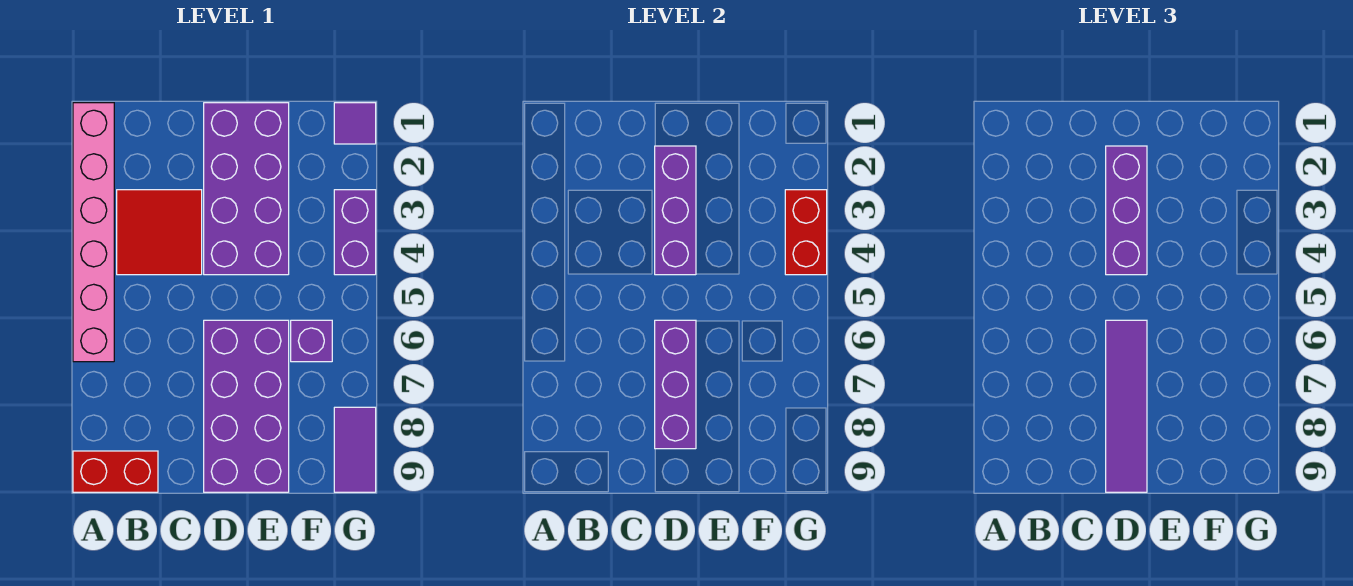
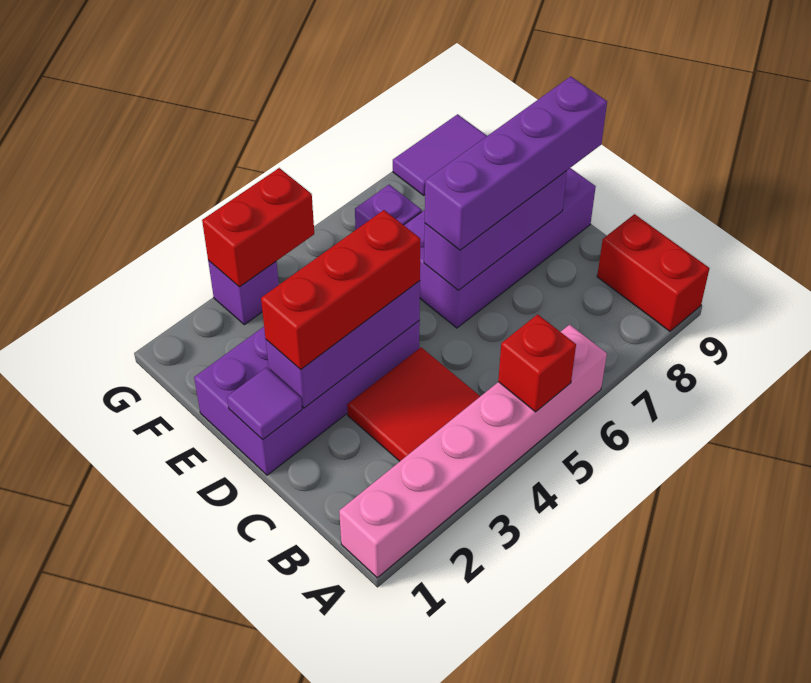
none -> red 1x1 brick [498,314,576,412]
purple 1x3 brick [1106,146,1147,275] -> red 1x3 brick [261,210,420,370]
purple 1x4 tile [1106,320,1147,492] -> purple 1x4 brick [425,76,607,250]
purple 1x1 tile [334,103,376,144] -> purple 1x1 tile moved to [227,367,302,440]
purple 1x2 brick [334,190,376,275] -> purple 1x1 brick [208,261,279,325]

